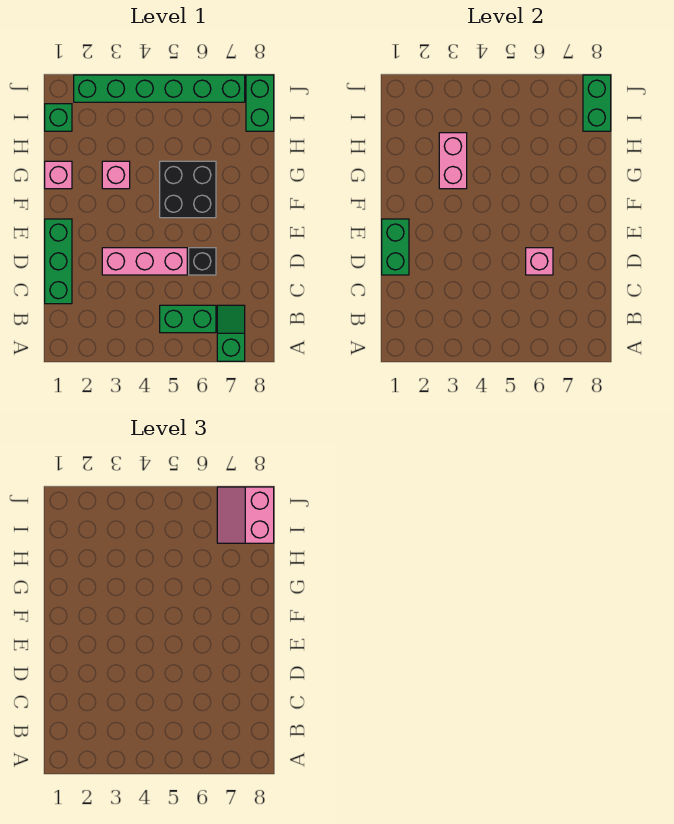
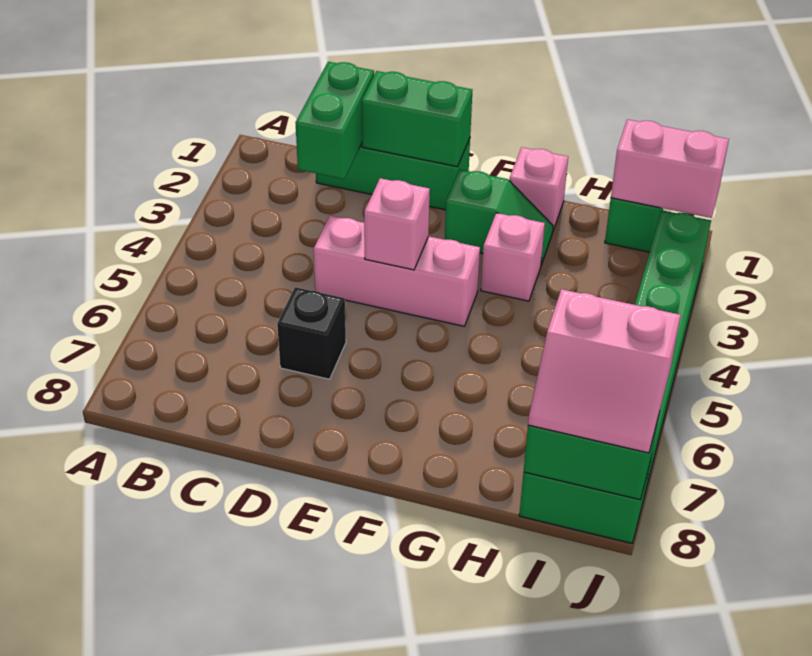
green 1x2 slope [217,305,245,361] -> green 1x2 slope moved to [445,169,553,265]
green 1x2 brick [160,305,216,333] -> green 1x2 brick moved to [295,62,374,179]
pink 1x3 brick [102,248,187,275] -> pink 1x3 brick turned to [314,216,480,326]
pink 1x1 brick [526,248,553,275] -> pink 1x1 brick moved to [364,178,430,270]
black 2x2 brick [160,161,216,218] -> none
pink 1x2 brick [439,133,467,189] -> pink 1x2 brick moved to [611,119,729,218]
pink 2x2 slope [217,487,274,543] -> pink 2x2 slope turned to [528,289,681,453]

